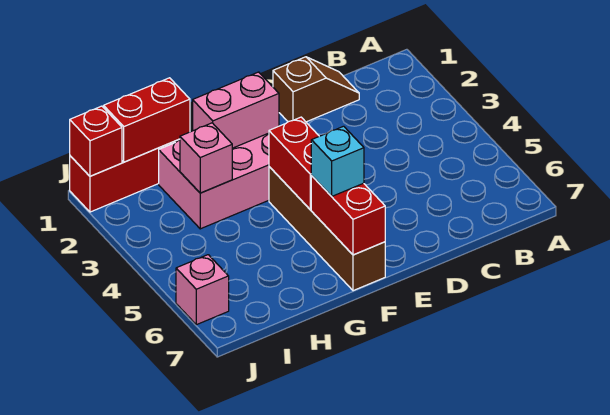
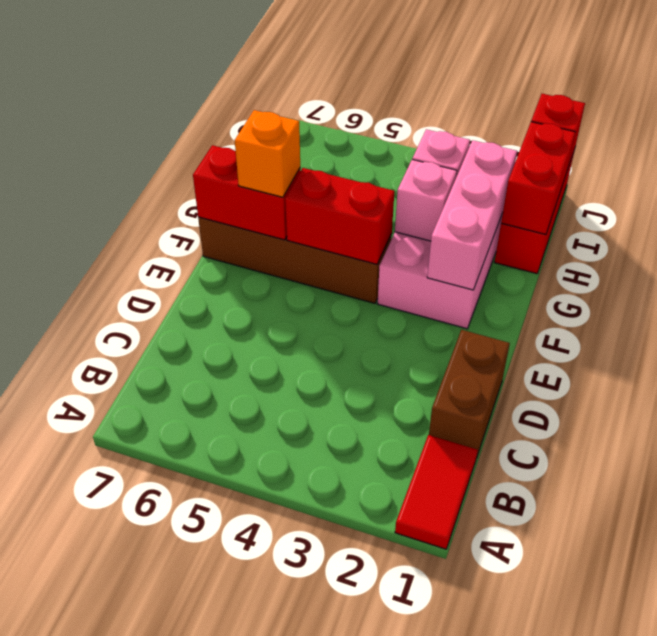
none -> red 1x2 tile [395,435,478,549]
brown 1x2 slope [273,57,359,122] -> brown 1x2 brick [429,330,510,458]
pink 1x2 brick [193,72,279,148] -> pink 1x3 brick [427,140,517,290]
cyan 1x1 brick [311,126,364,196] -> orange 1x1 brick [235,110,300,197]
pink 1x1 brick [176,255,229,325] -> pink 1x1 brick moved to [395,160,457,241]

